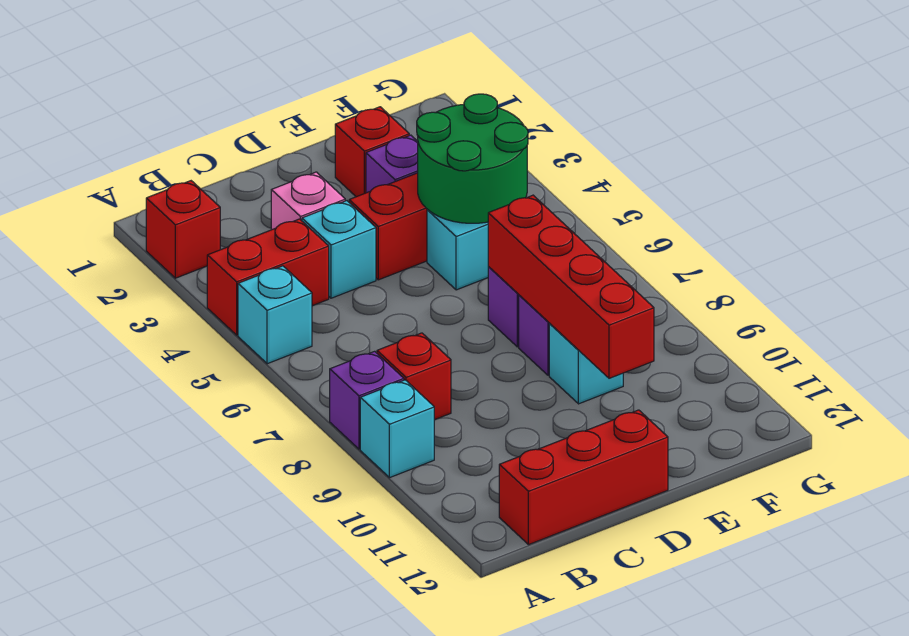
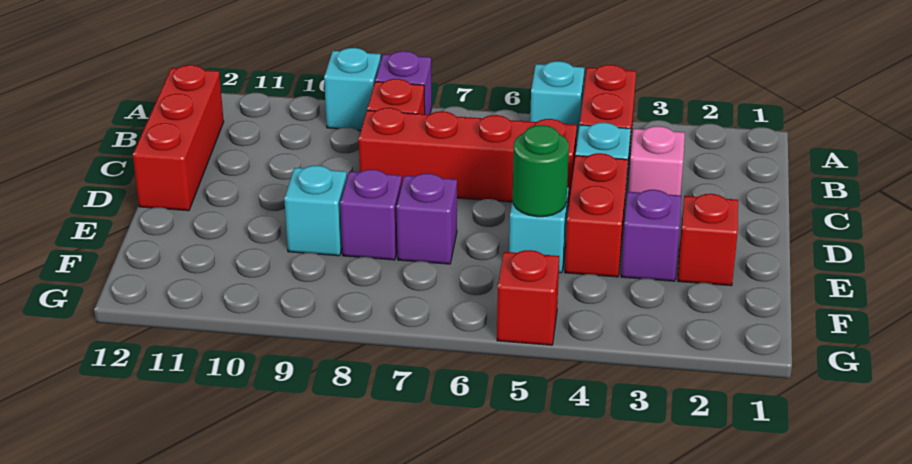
red 1x1 brick [146,181,220,278] -> red 1x1 brick moved to [497,250,559,345]
green 2x2 round brick [417,94,528,223] -> green 1x1 round brick [513,125,569,217]
red 1x4 brick [488,195,654,378] -> red 1x4 brick moved to [359,108,577,206]

